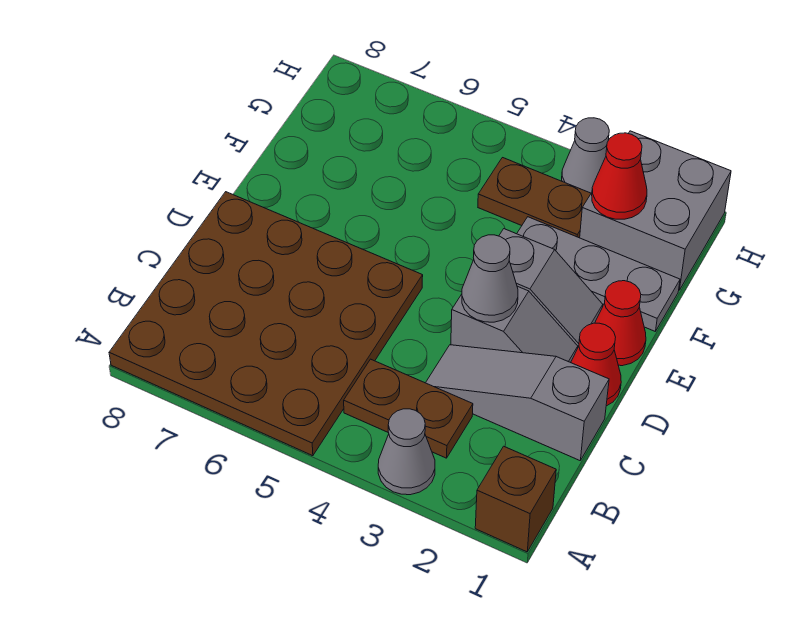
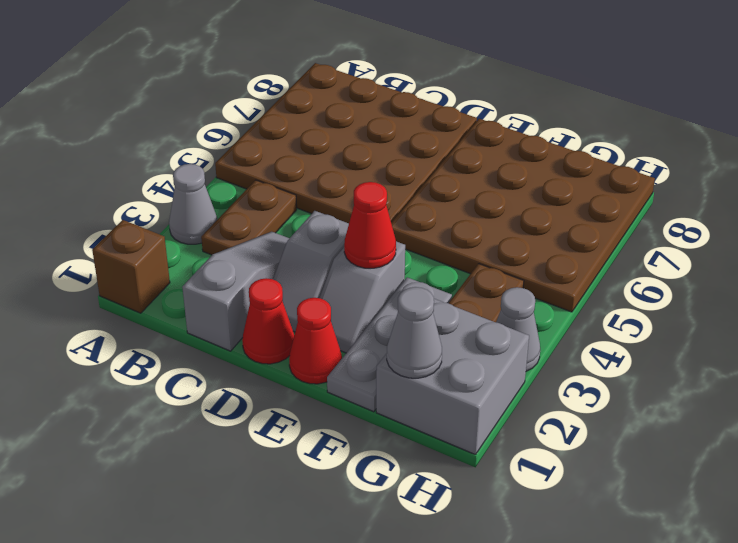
grey 1x1 cone [462,235,518,322] -> grey 1x1 cone moved to [387,287,442,378]
none -> brown 4x4 plate [391,119,655,312]
red 1x1 cone [592,133,647,219] -> red 1x1 cone moved to [344,182,396,268]

